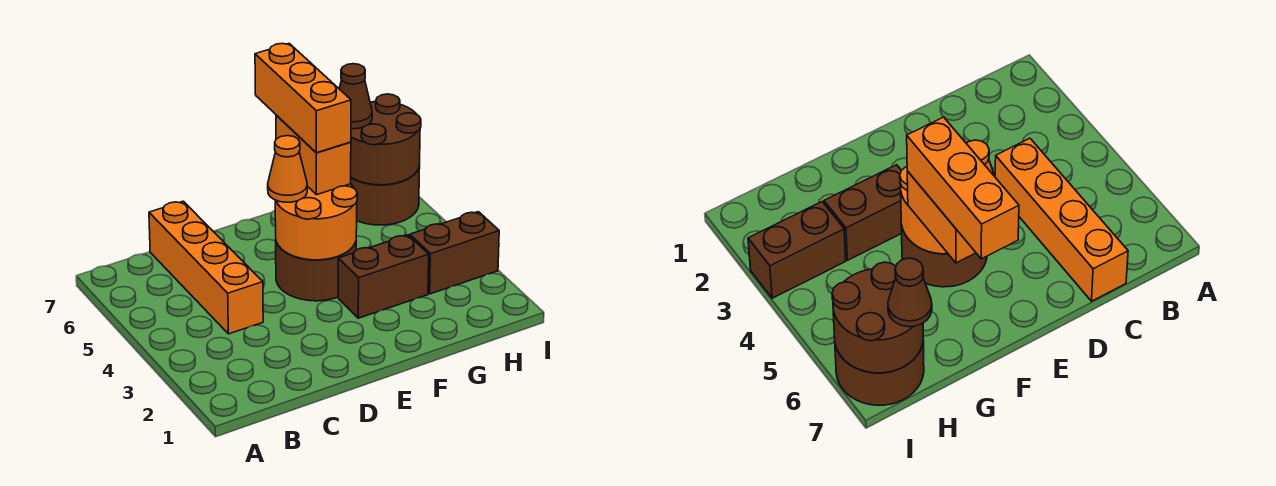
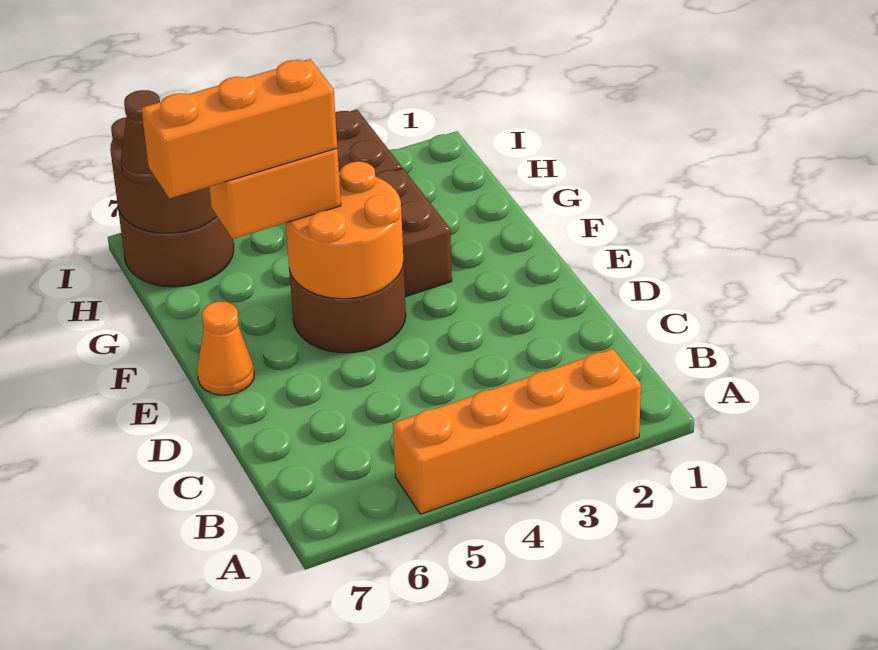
orange 1x4 brick [149,201,263,334] -> orange 1x4 brick moved to [393,349,641,514]
orange 1x1 cone [268,136,307,202] -> orange 1x1 cone moved to [197,302,254,395]

